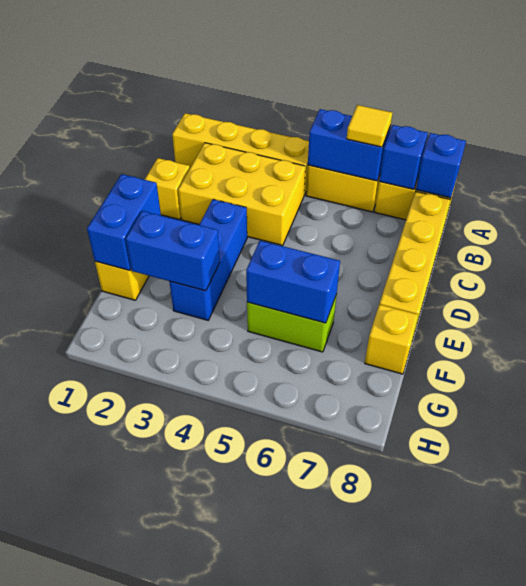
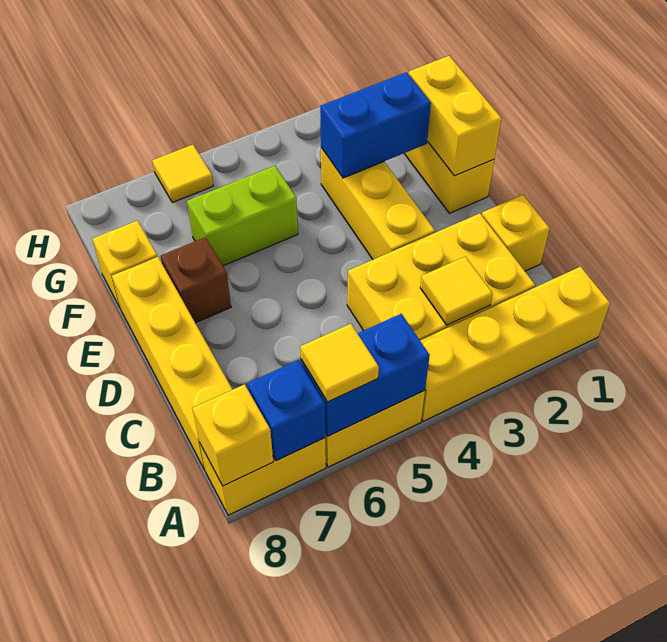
blue 1x1 brick [416,133,466,198] -> yellow 1x1 brick [192,384,273,486]
none -> yellow 1x1 tile [420,257,493,325]
blue 1x3 brick [169,199,247,320] -> yellow 1x3 brick [321,148,435,259]
blue 1x2 brick [87,174,161,271] -> yellow 1x2 brick [409,56,501,176]
none -> brown 1x1 brick [161,237,231,323]
blue 1x2 brick [246,241,340,323] -> none
none -> yellow 1x1 tile [152,145,213,203]

